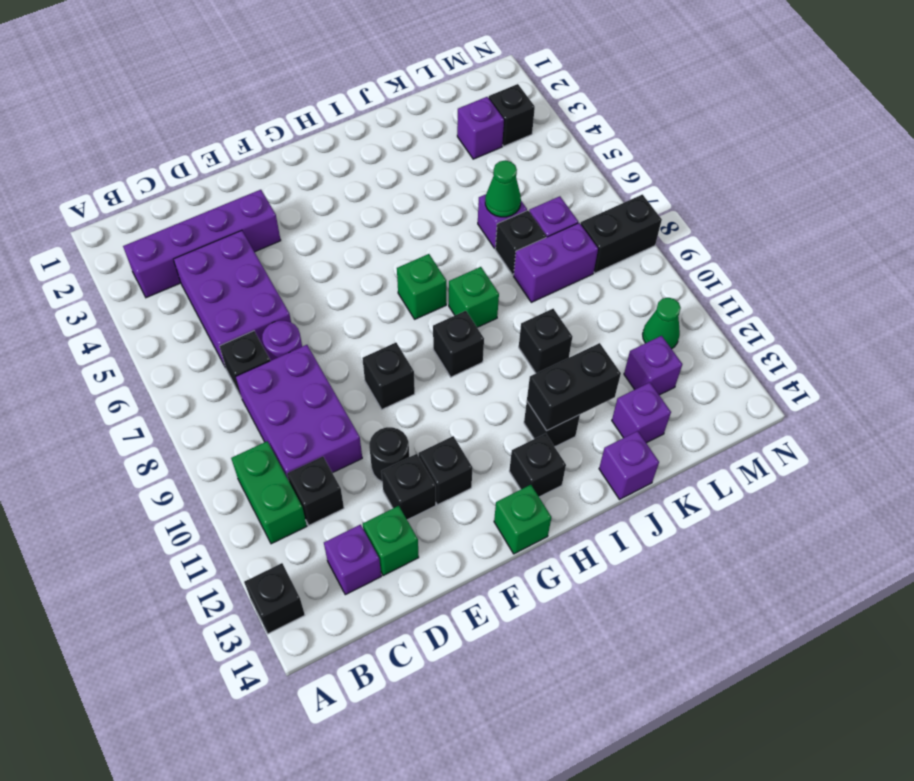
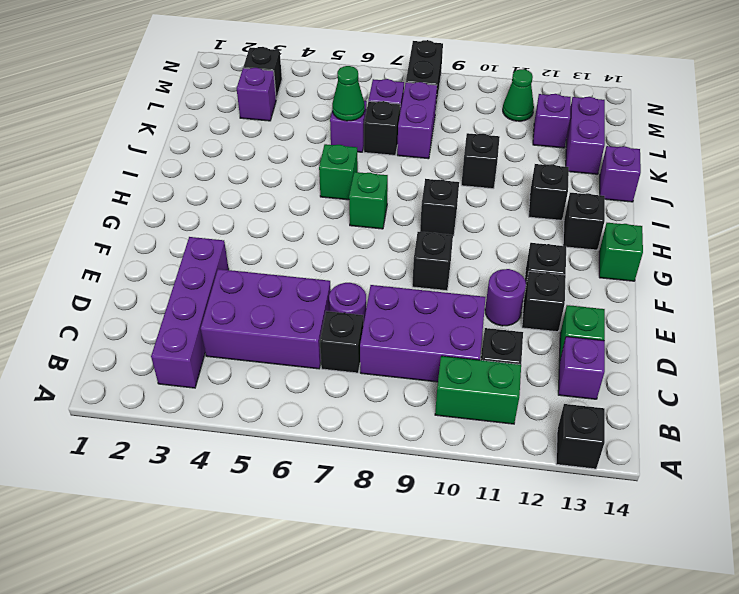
black 1x1 round brick [369,427,409,482] -> purple 1x1 round brick [485,269,526,326]
green 1x1 brick [449,267,499,327] -> green 1x1 brick moved to [319,144,358,200]
black 1x2 brick [527,343,621,431] -> none
purple 1x1 brick [612,382,671,443] -> purple 1x2 brick [566,97,605,174]

